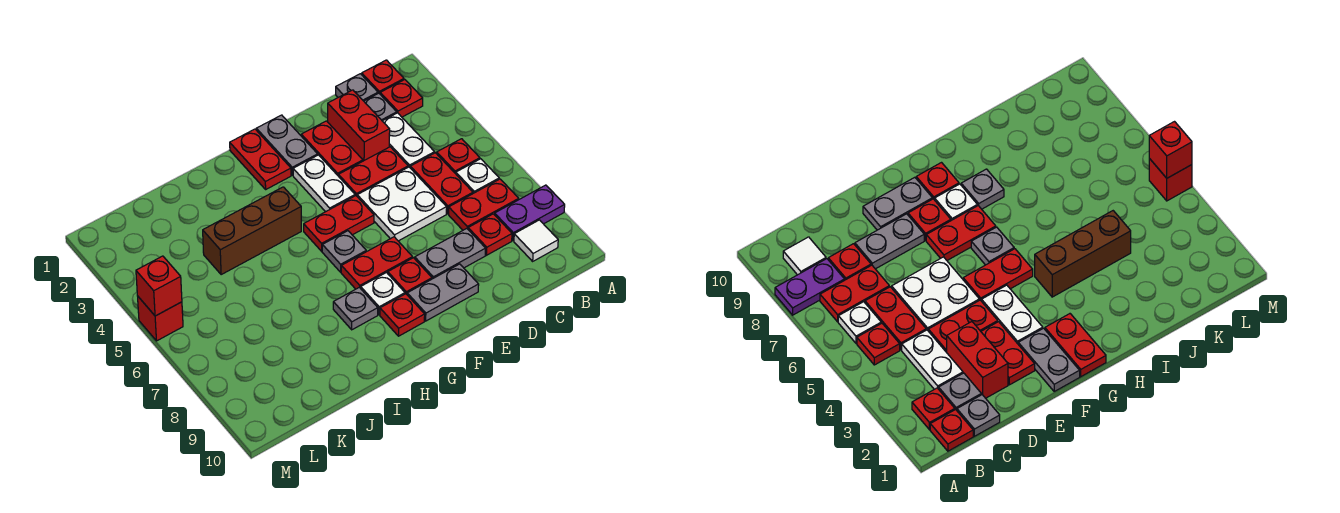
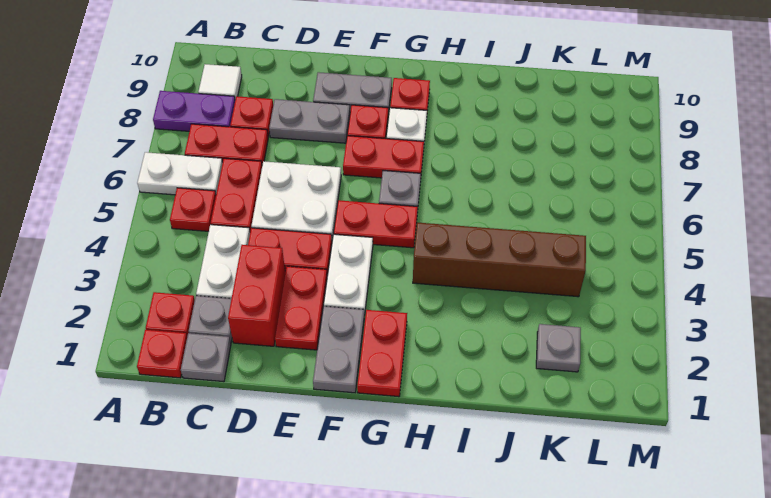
white 1x1 plate [456,159,499,193] -> white 1x2 plate [137,152,223,195]
brown 1x3 brick [203,187,301,275] -> brown 1x4 brick [413,222,586,297]
grey 1x1 plate [333,287,378,330] -> grey 1x1 plate moved to [536,324,581,372]
red 1x1 brick [138,297,183,341] -> none
red 1x1 brick [136,256,182,316] -> none

